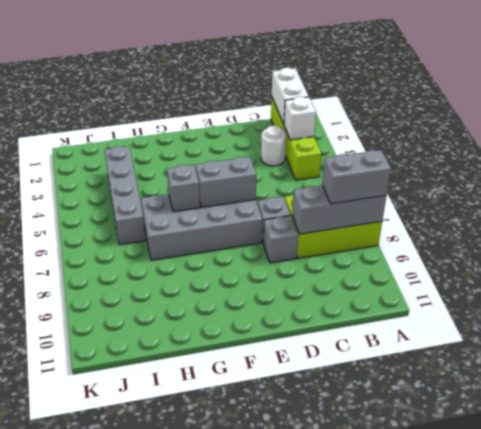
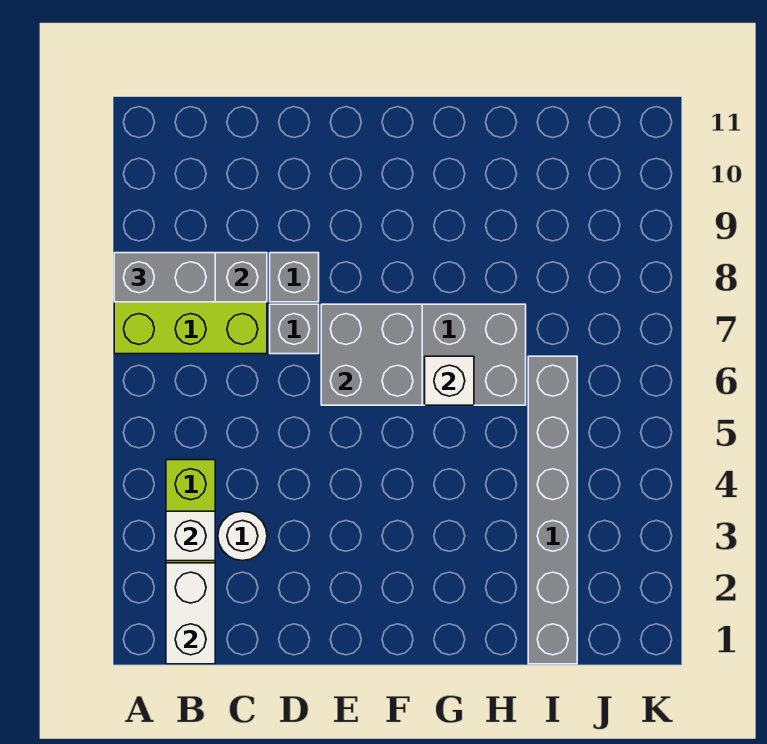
grey 1x2 brick [195,157,256,207] -> grey 2x2 brick [321,304,422,405]
grey 1x1 brick [167,165,200,212] -> white 1x1 brick [425,356,474,405]
grey 1x4 brick [104,146,146,245] -> grey 1x6 brick [528,356,577,664]

